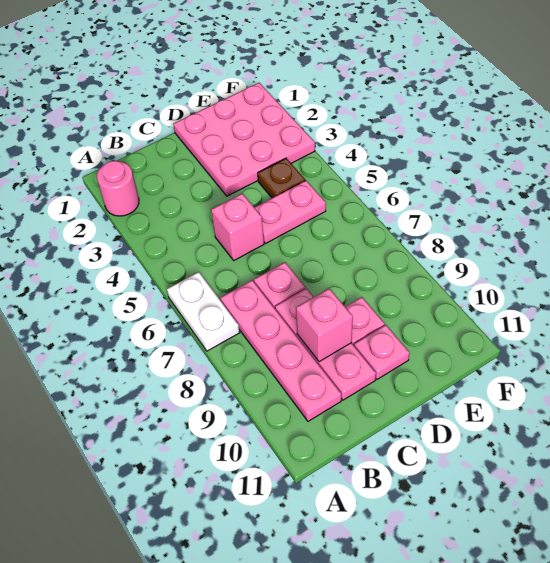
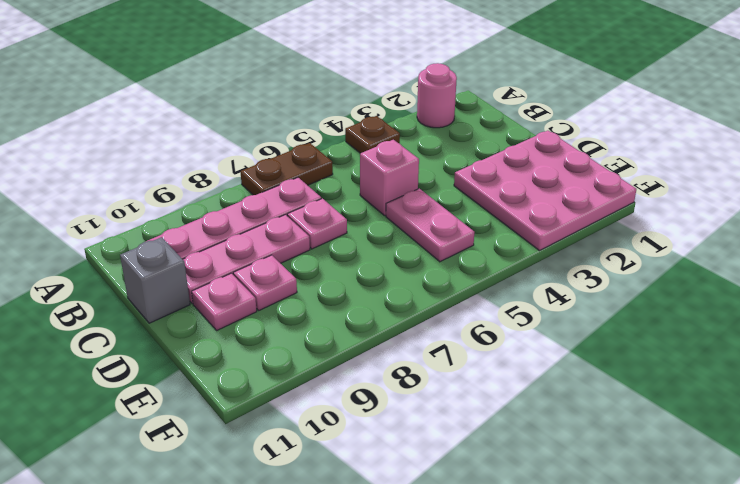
white 1x2 plate [167,272,239,351] -> brown 1x2 plate [240,143,333,195]
pink 1x1 brick [296,288,353,362] -> none
none -> grey 1x1 brick [120,237,190,323]
brown 1x1 plate [258,158,305,198] -> brown 1x1 plate moved to [345,116,400,153]

